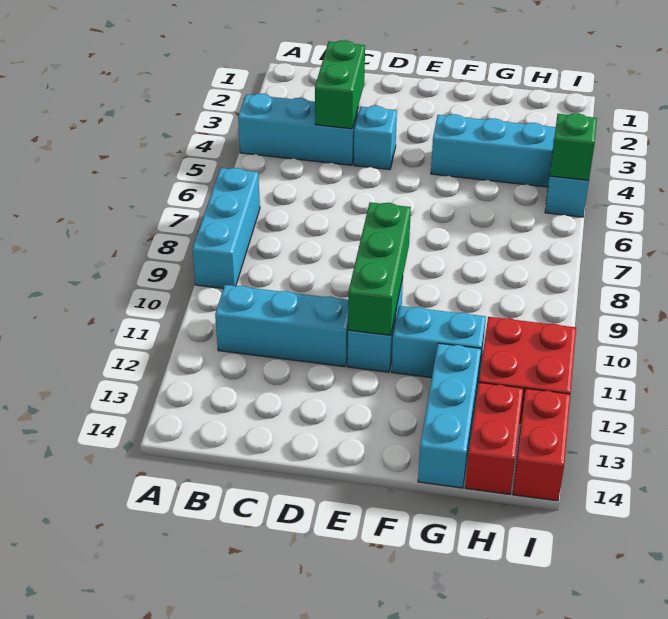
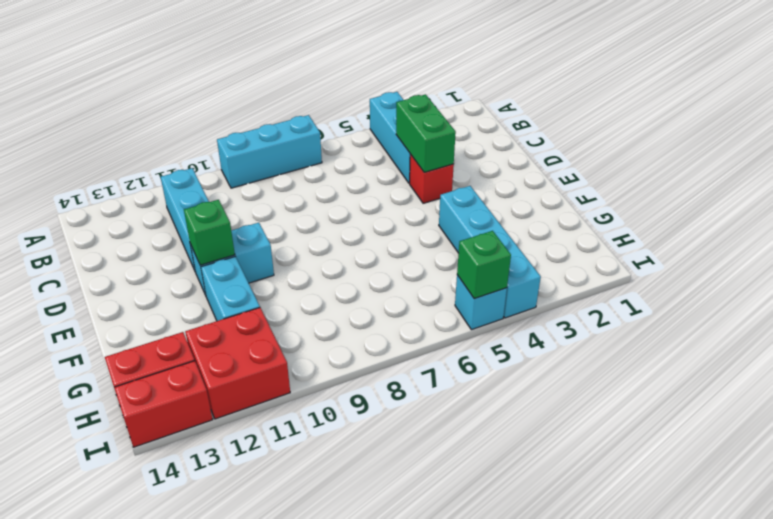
green 1x2 brick [315,40,365,129] -> green 1x2 brick turned to [396,94,456,172]
cyan 1x1 brick [354,106,397,170] -> red 1x1 brick [410,154,454,203]
green 1x3 brick [348,202,411,335] -> green 1x1 brick [184,200,235,265]
cyan 1x3 brick [418,343,481,488] -> none

